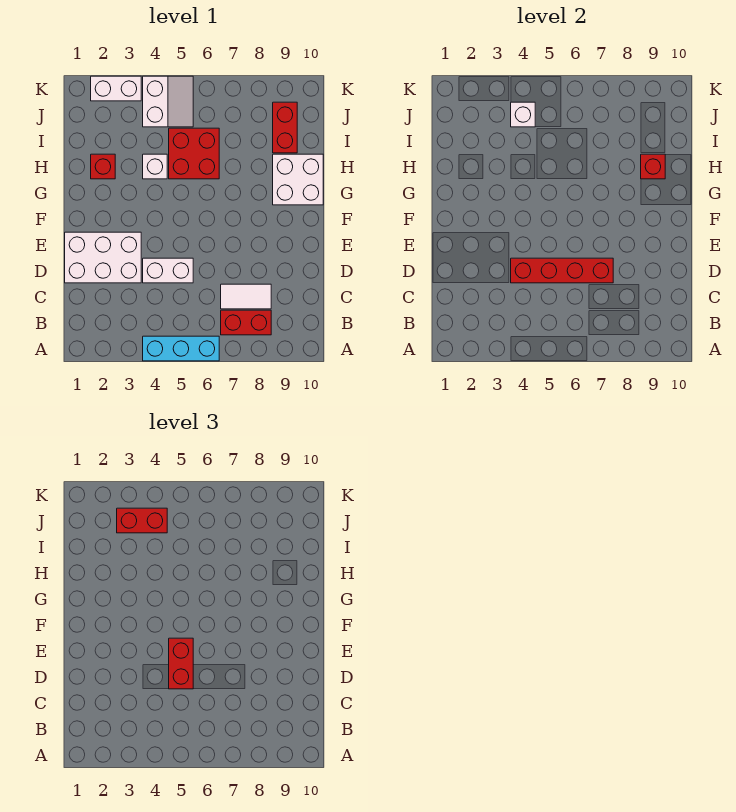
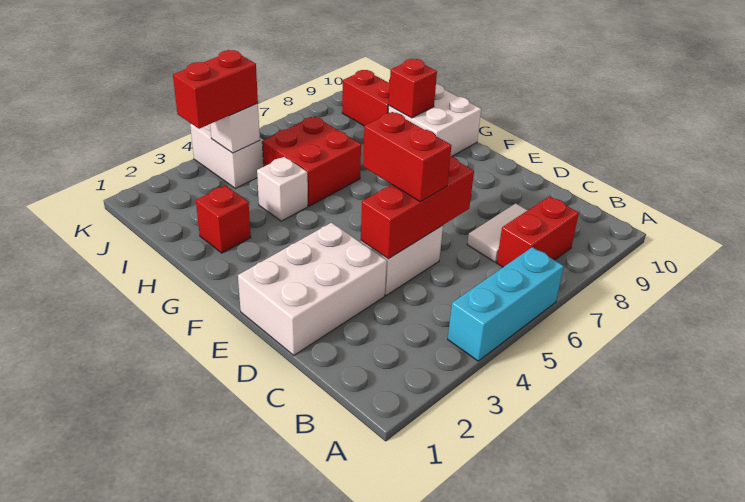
red 1x4 brick [511,258,613,283] -> red 1x3 brick [361,156,474,259]
white 1x2 brick [91,76,141,101] -> none

